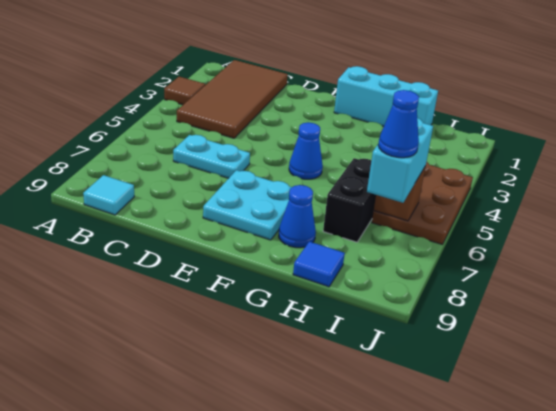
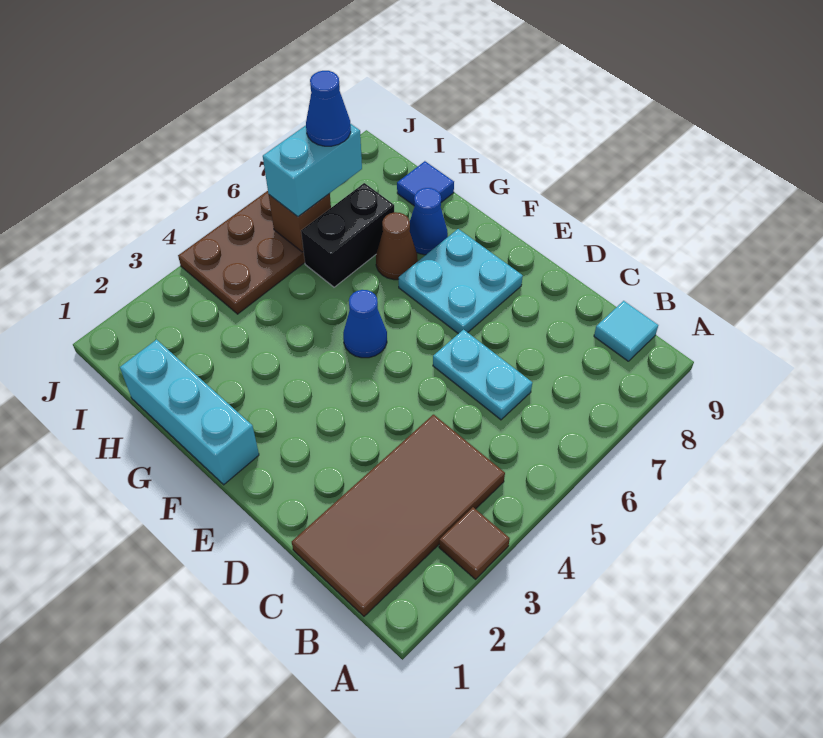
none -> brown 1x1 cone [376,212,418,280]

